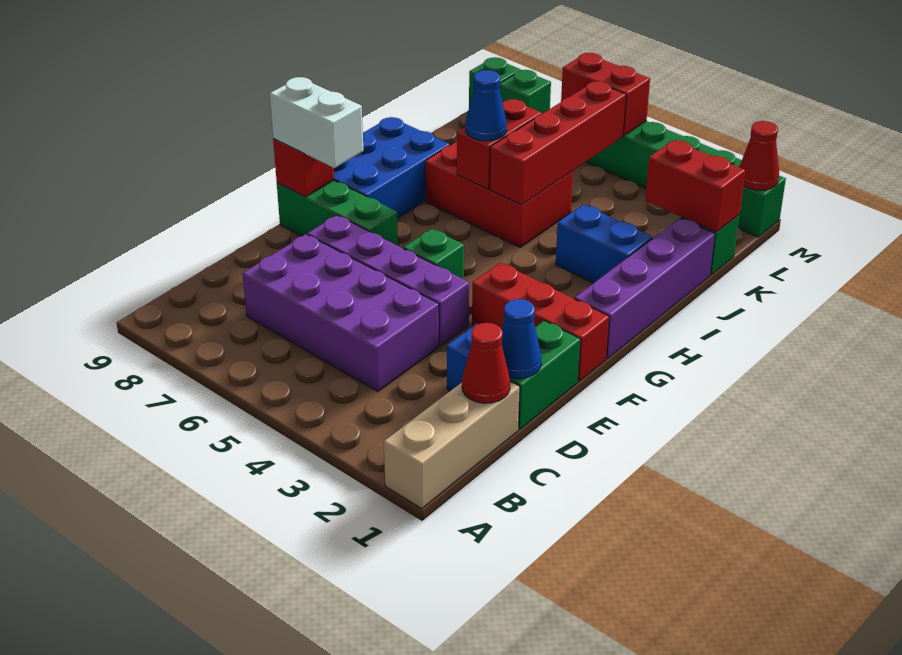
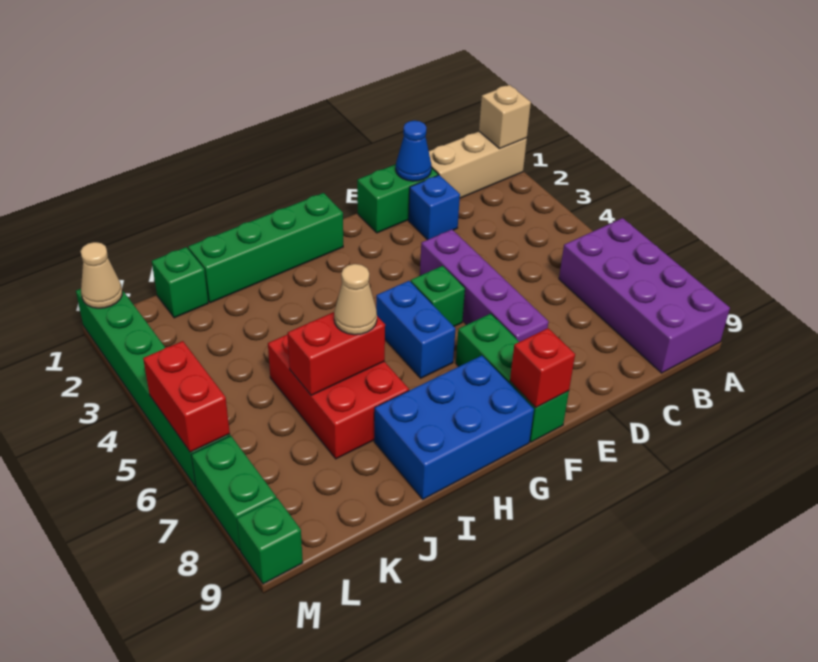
none -> tan 1x1 brick [479,85,531,149]
red 1x1 cone [462,323,510,403] -> none
purple 2x4 brick [242,234,439,391] -> purple 2x4 brick moved to [559,218,730,373]
red 1x3 brick [472,263,609,382] -> none
white 1x2 brick [270,77,363,168] -> none
purple 1x4 brick [574,218,715,359] -> green 1x4 brick [188,193,343,303]
blue 1x2 brick [556,205,653,283] -> blue 1x2 brick moved to [376,281,456,378]
red 1x4 brick [490,81,626,205] -> none
blue 1x1 cone [466,70,507,141] -> tan 1x1 cone [334,264,377,335]
red 1x2 brick [645,140,745,232] -> none
red 1x1 cone [739,121,779,190] -> tan 1x1 cone [81,242,122,308]
green 1x1 brick [499,70,551,114] -> green 1x2 brick [191,436,276,550]

